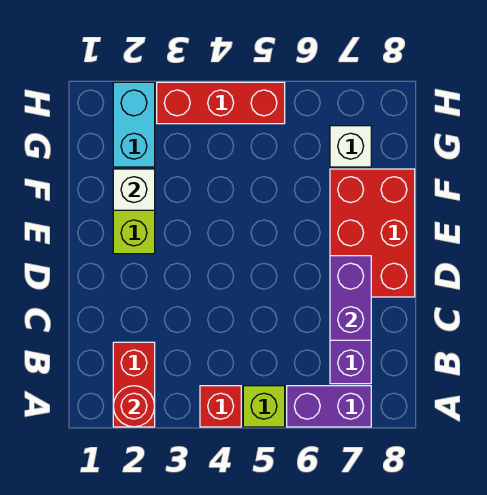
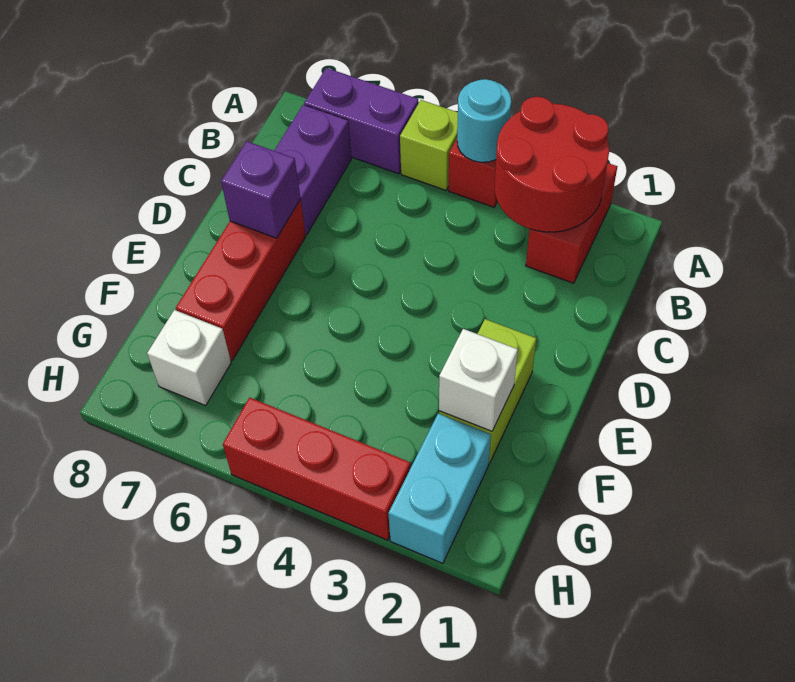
red 1x1 round brick [113,386,155,427] -> red 2x2 round brick [495,97,609,232]
none -> cyan 1x1 round brick [457,79,511,162]
purple 1x2 brick [330,256,371,340] -> purple 1x1 brick [221,141,301,238]
red 2x3 brick [330,169,415,297] -> red 1x3 brick [176,200,306,360]

